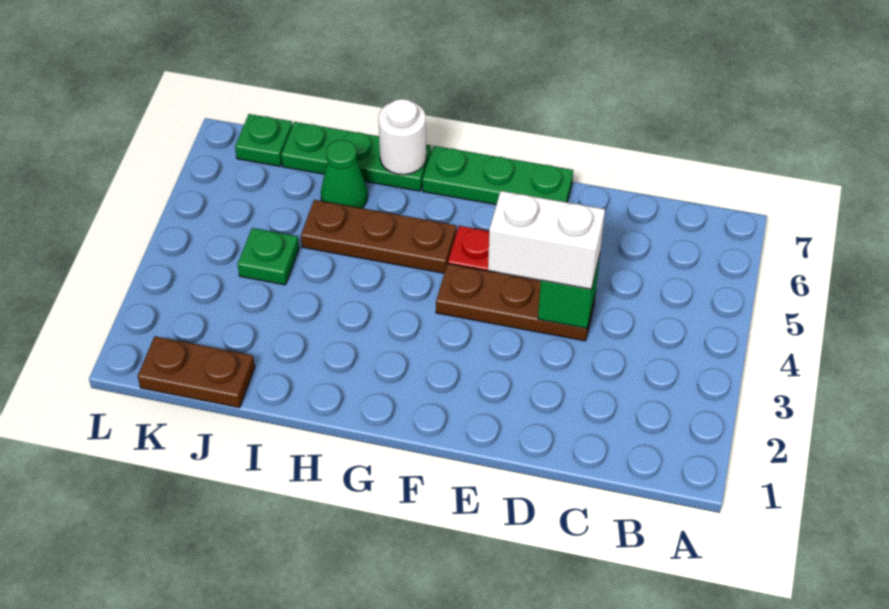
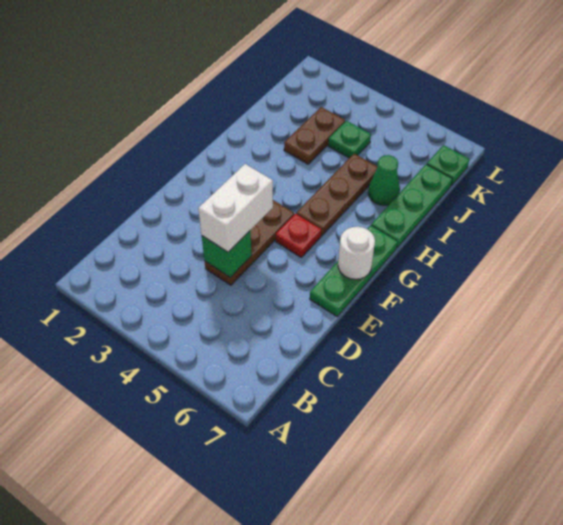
white 1x1 round brick [378,99,426,175] -> white 1x1 round brick moved to [338,227,375,279]
brown 1x2 plate [138,336,255,408] -> brown 1x2 plate moved to [284,107,345,164]

